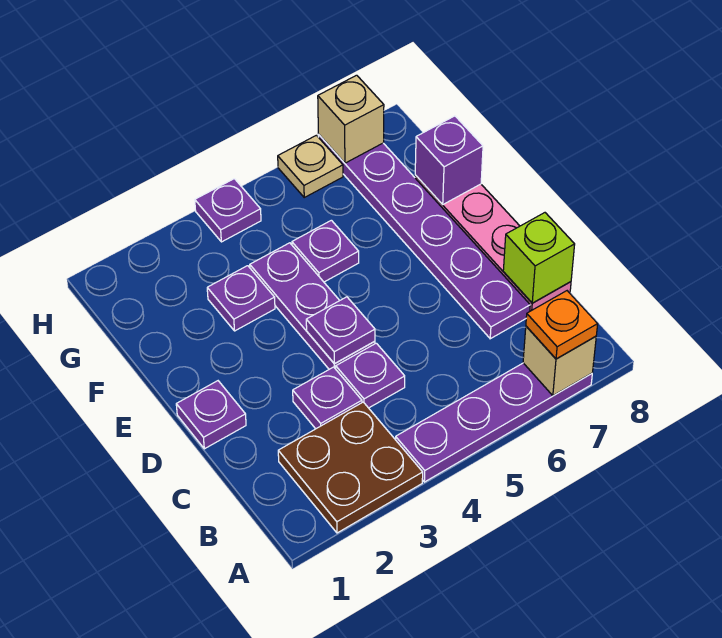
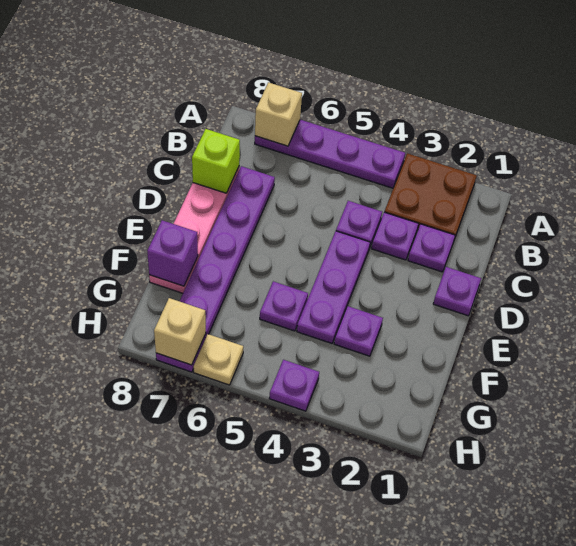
orange 1x1 plate [526,291,598,359] -> none
purple 1x1 plate [306,297,375,364] -> purple 1x1 plate moved to [408,224,455,272]

